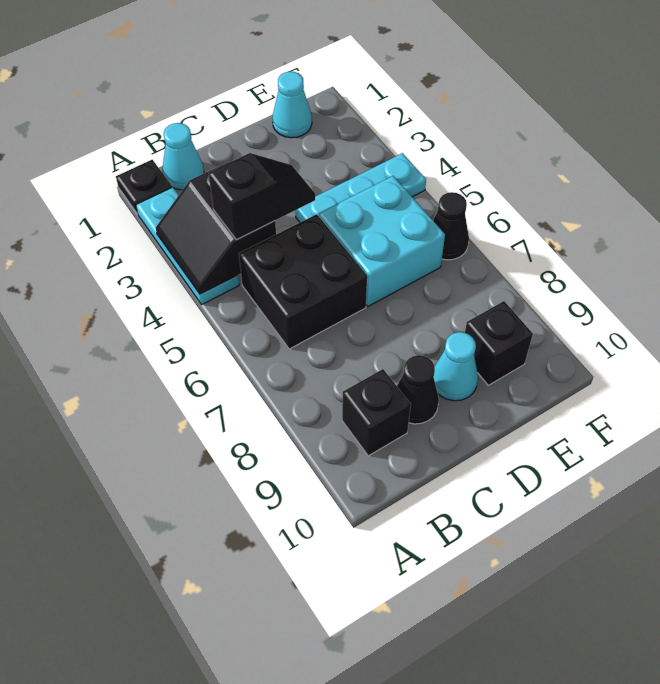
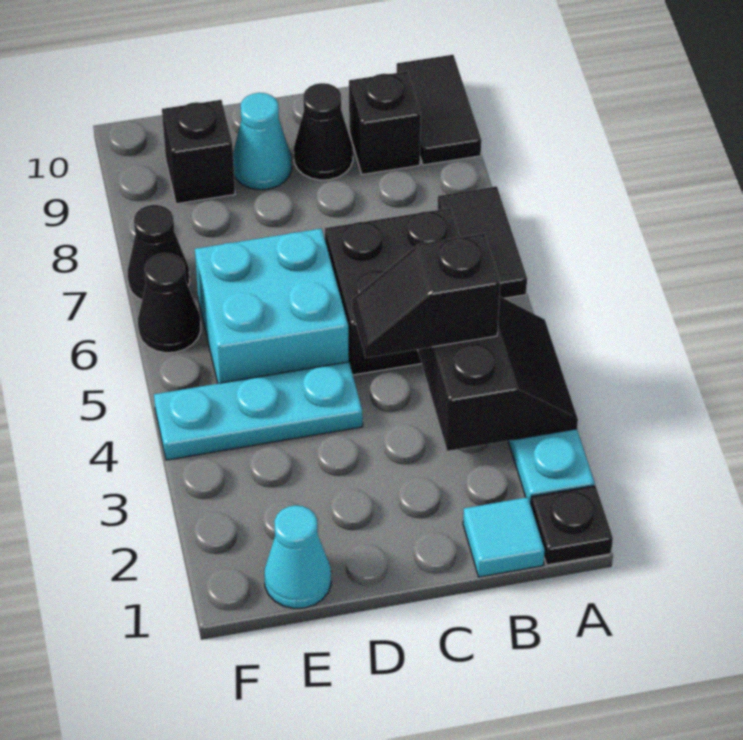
none -> black 1x2 tile [438,186,527,298]
none -> black 1x2 tile [397,55,481,165]
cyan 1x1 cone [163,123,204,190] -> cyan 1x1 tile [463,497,545,577]
none -> black 1x1 cone [128,205,190,300]

